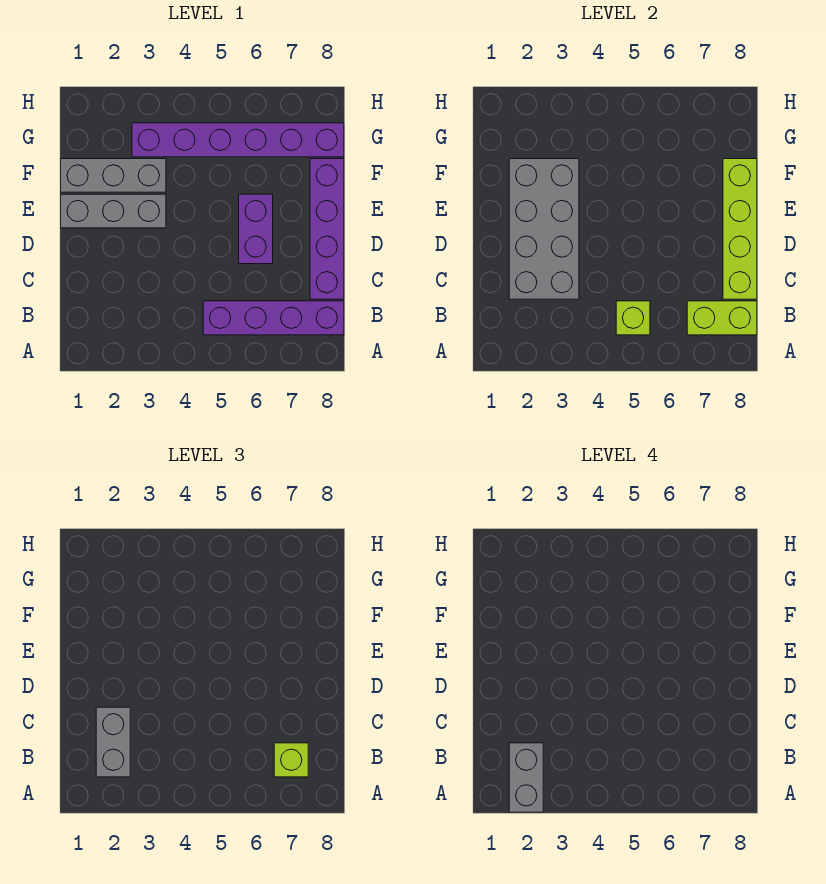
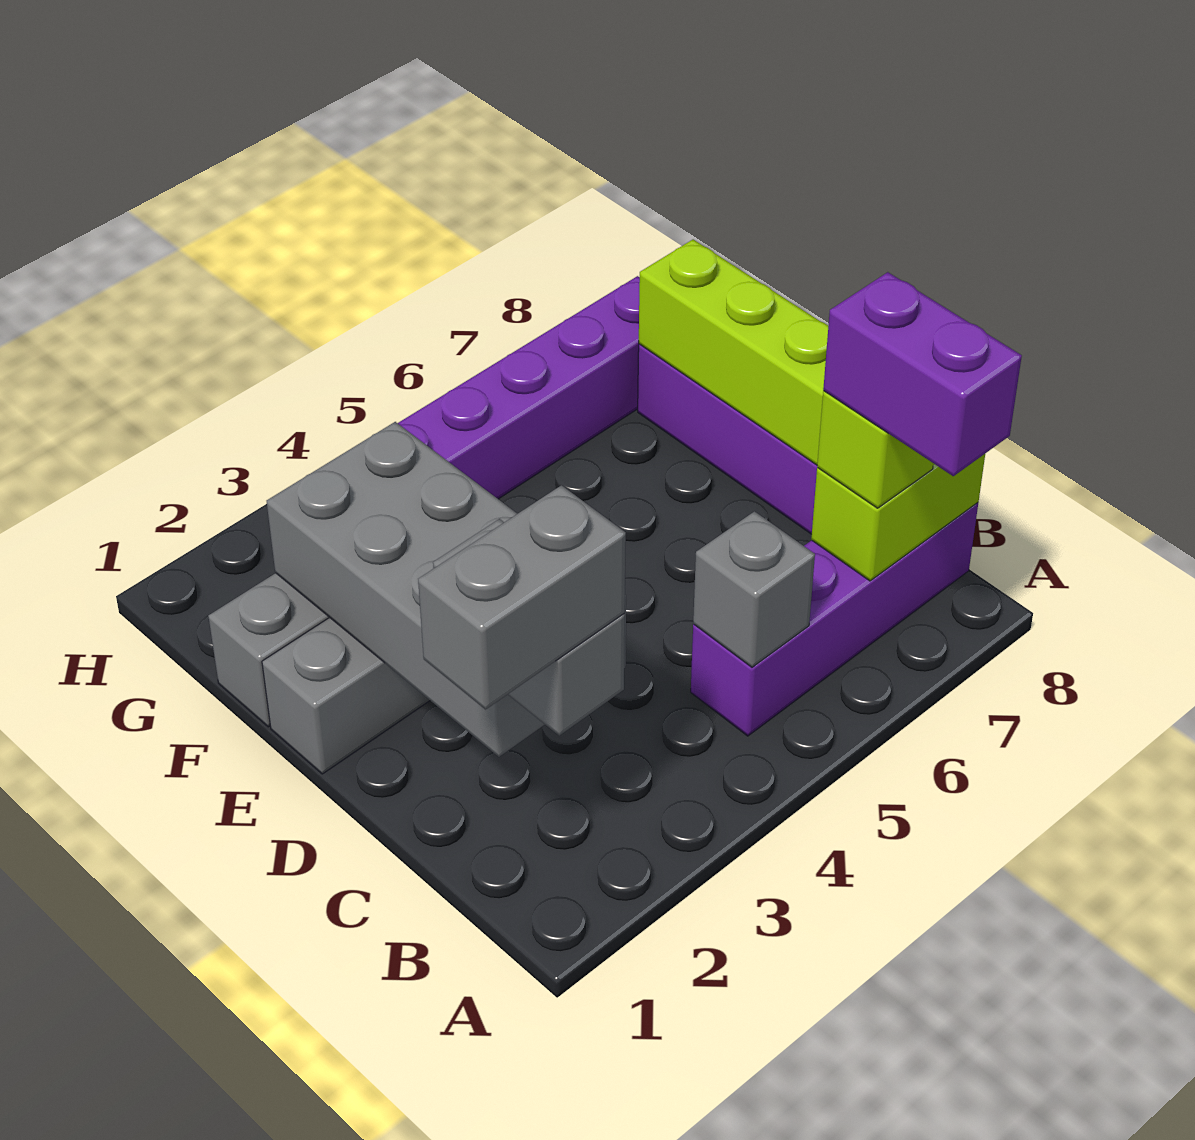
grey 1x2 brick [509,743,543,812] -> grey 1x2 brick turned to [418,485,626,709]
lime 1x1 brick [616,301,650,335] -> grey 1x1 brick [693,511,815,667]
purple 1x2 brick [239,194,273,264] -> purple 1x2 brick moved to [823,272,1022,476]

